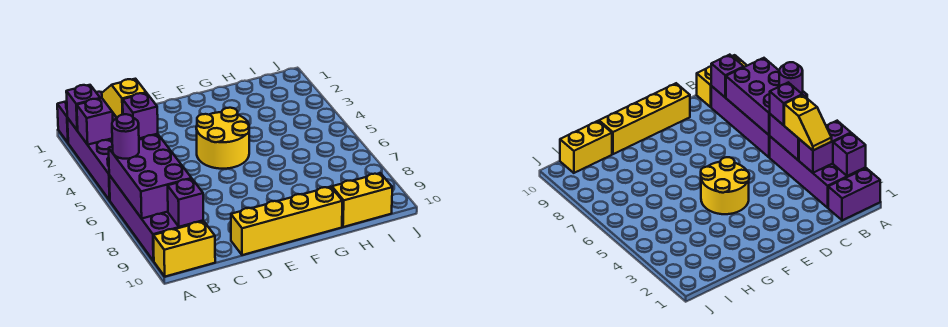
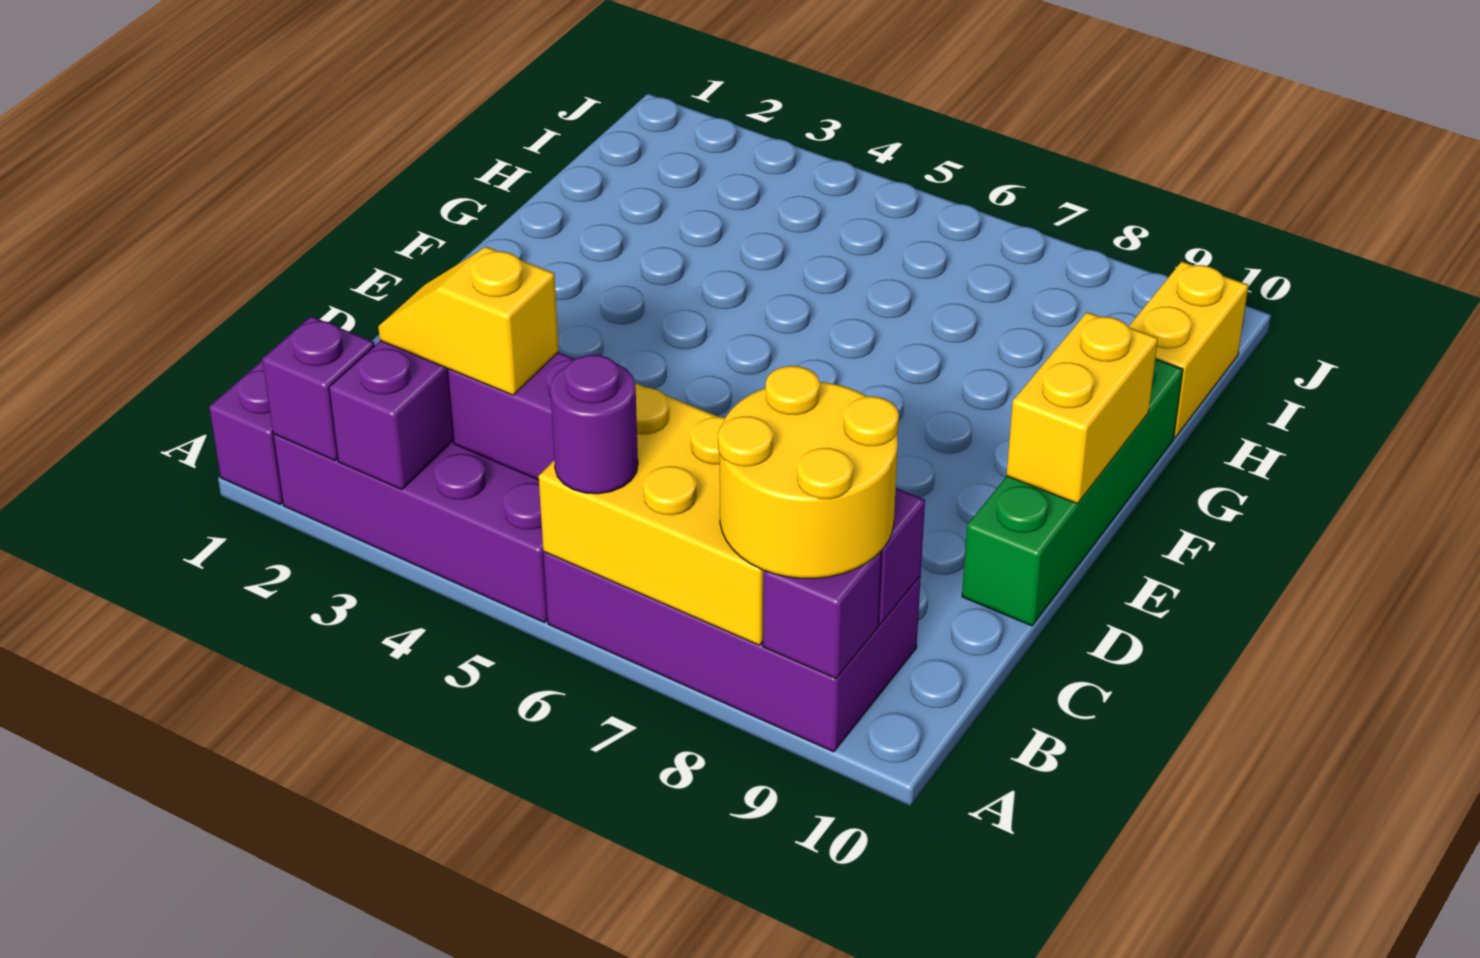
purple 2x3 brick [109,135,192,218] -> yellow 2x3 brick [539,383,764,645]
yellow 1x2 brick [153,221,215,277] -> yellow 1x2 brick moved to [1007,312,1158,504]
purple 1x1 brick [123,93,158,139] -> purple 1x1 brick moved to [763,552,882,679]
yellow 1x4 brick [231,187,343,255] -> green 1x4 brick [962,359,1183,626]
yellow 2x2 round brick [196,108,249,169] -> yellow 2x2 round brick moved to [718,366,899,578]

